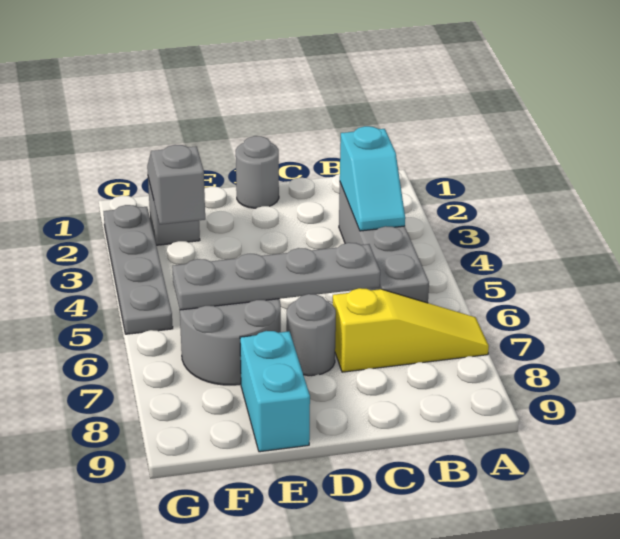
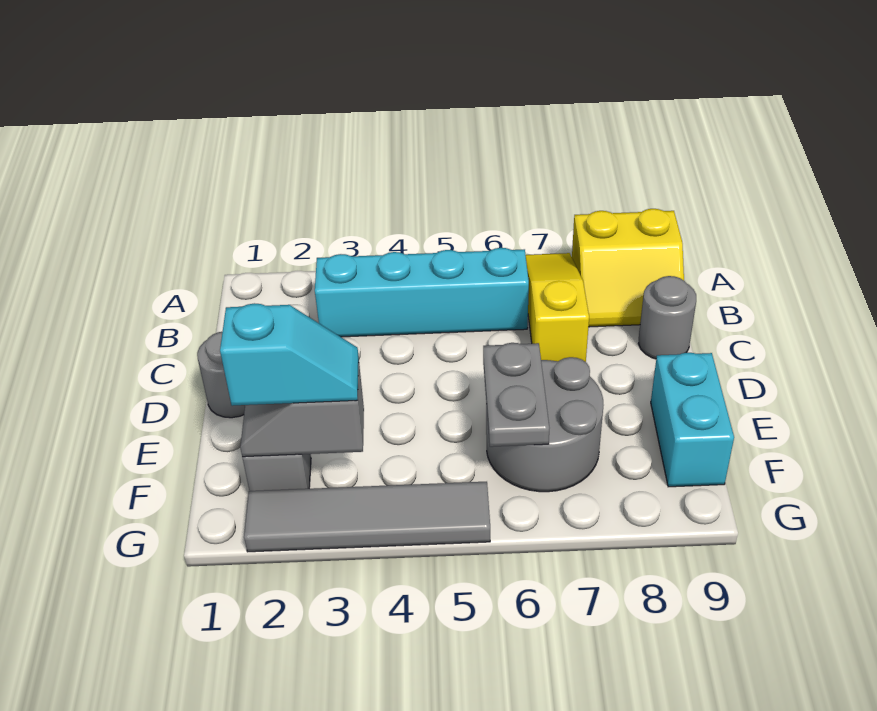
none -> yellow 2x2 slope [572,209,684,327]
grey 1x4 brick [339,183,429,303] -> cyan 1x4 brick [315,248,529,337]
cyan 1x2 slope [340,126,405,231] -> cyan 1x2 slope moved to [220,303,359,406]
grey 1x4 plate [172,243,380,310] -> grey 1x2 plate [483,343,549,447]
grey 1x1 round brick [286,294,336,376] -> grey 1x1 round brick moved to [638,276,696,359]
cyan 1x2 brick [240,331,310,452] -> cyan 1x2 brick turned to [651,353,734,487]
grey 1x4 plate [104,205,173,334] -> grey 1x4 tile [244,482,490,552]

